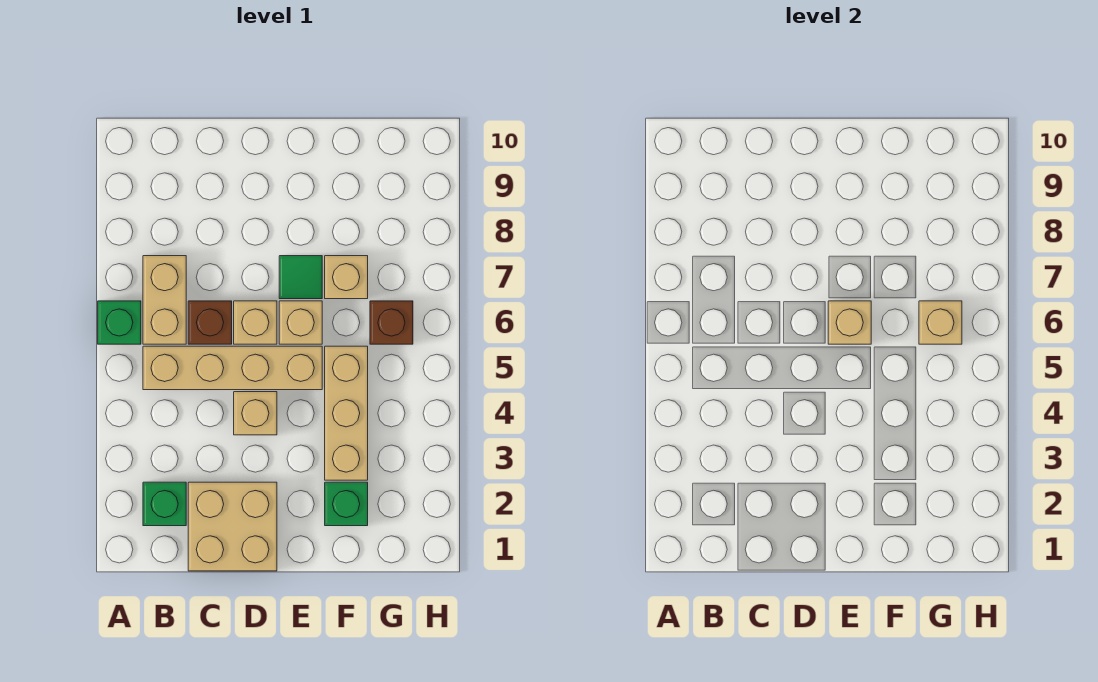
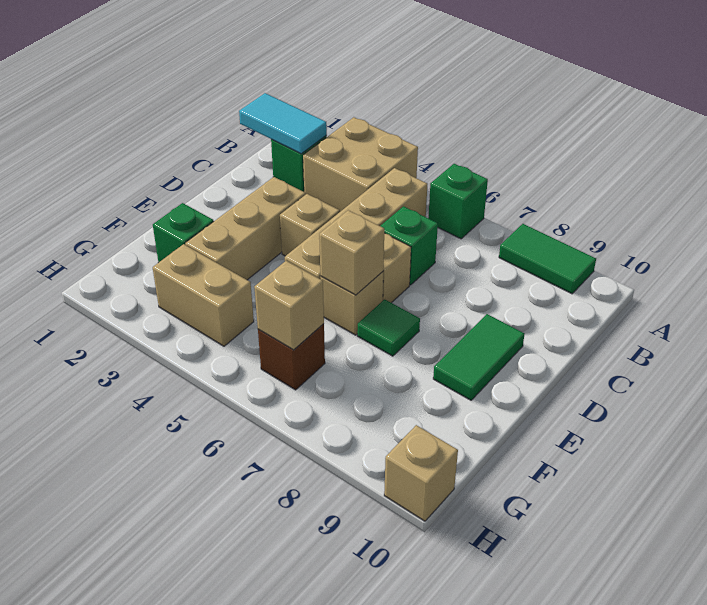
none -> green 1x2 tile [499,224,596,294]
none -> cyan 1x2 tile [239,93,327,154]
tan 1x2 brick [143,256,186,344] -> tan 1x2 brick moved to [153,244,254,346]
tan 2x2 brick [188,482,277,571] -> tan 2x2 brick moved to [303,117,418,212]
brown 1x1 brick [188,301,232,344] -> green 1x1 brick [381,206,438,285]
none -> green 1x2 tile [433,314,524,400]
tan 1x3 brick [325,346,368,480] -> tan 1x3 brick turned to [185,177,305,280]
tan 1x1 brick [325,256,368,299] -> tan 1x1 brick moved to [384,425,458,521]

